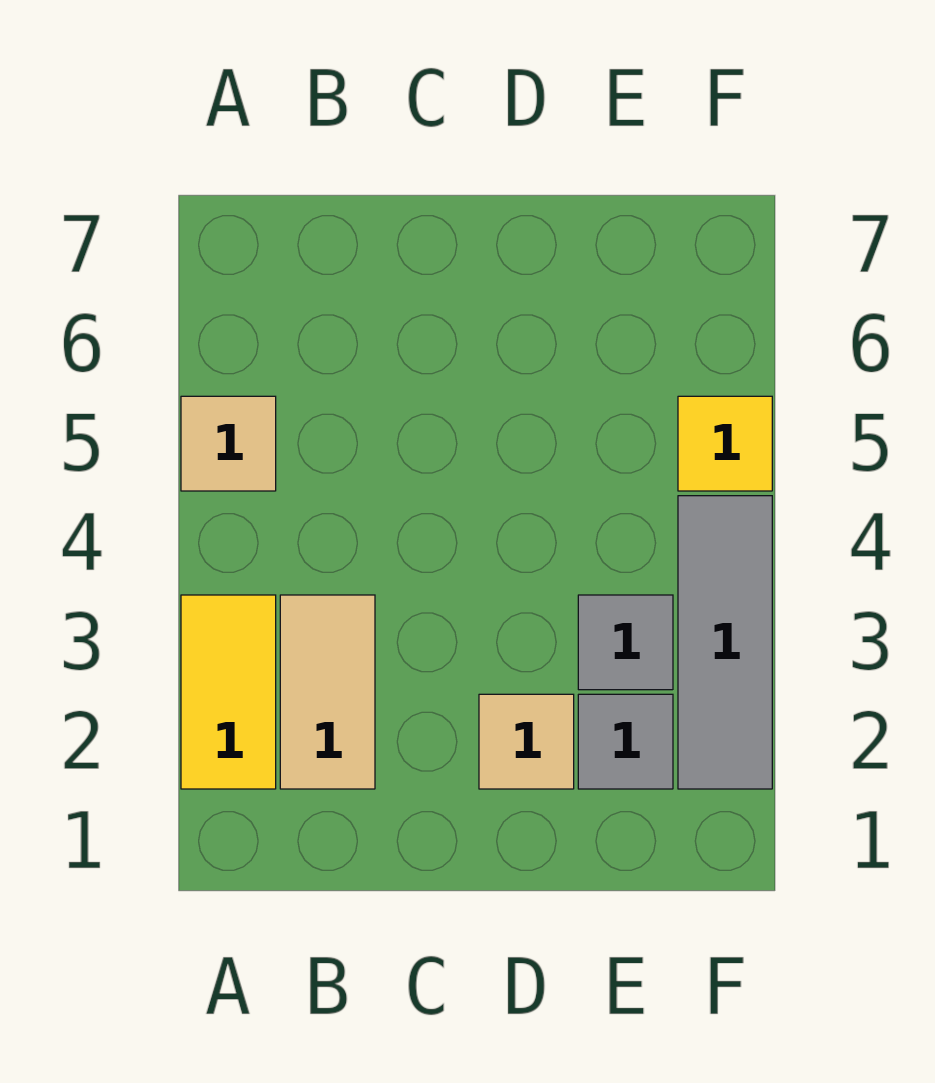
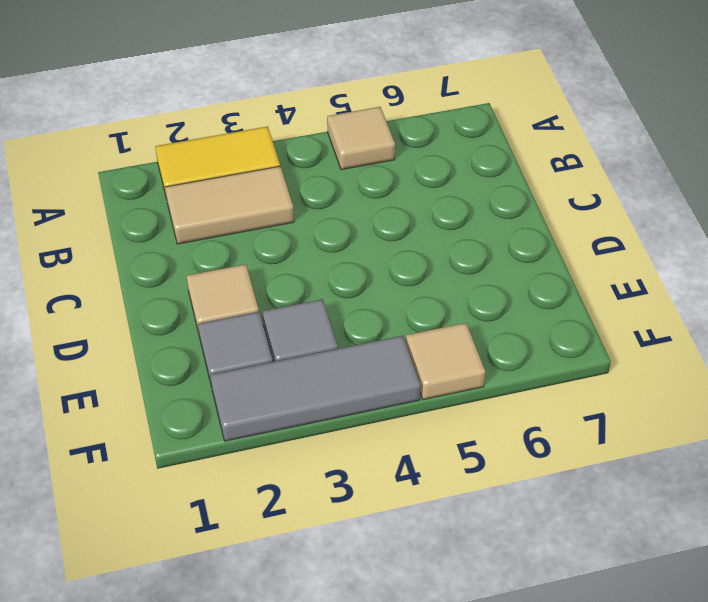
yellow 1x1 tile [678,396,772,491] -> tan 1x1 tile [406,323,485,400]

